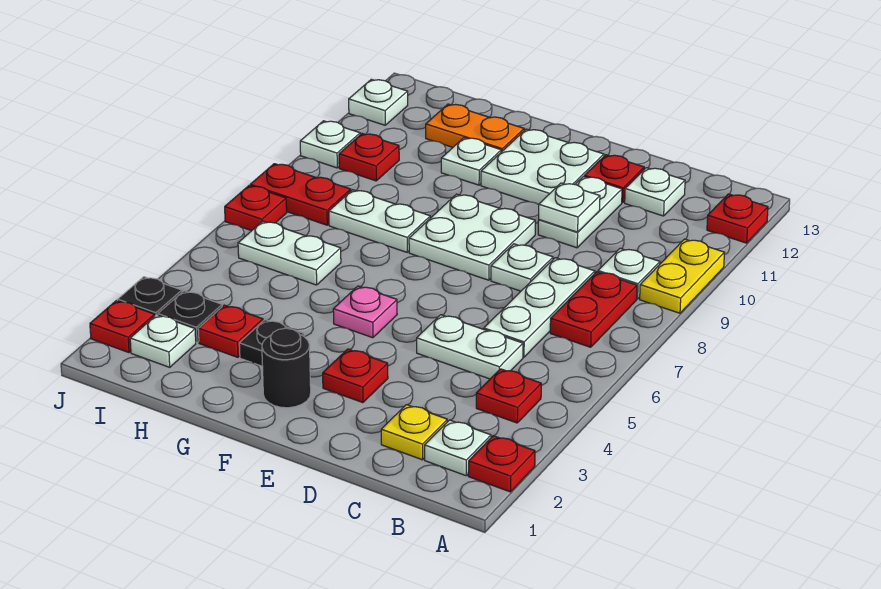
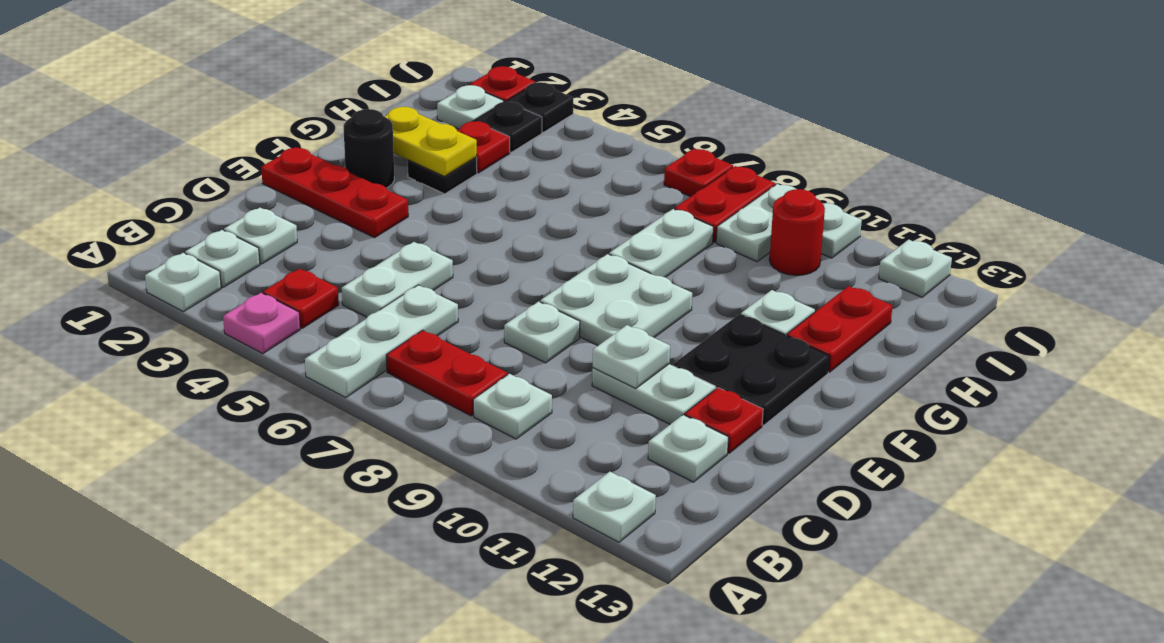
red 1x1 plate [468,436,535,492] -> white 1x1 plate [145,253,221,312]
yellow 1x2 plate [640,239,725,313] -> yellow 1x2 plate moved to [385,107,477,176]
red 1x1 plate [707,194,768,243] -> white 1x1 plate [573,472,656,542]
yellow 1x1 plate [381,405,447,460] -> white 1x1 plate [224,208,297,264]
white 1x3 plate [484,258,595,357] -> white 1x3 plate turned to [305,285,458,397]
red 1x1 plate [323,349,388,403] -> red 1x3 plate [261,147,408,238]
white 2x2 plate [481,129,604,205] -> black 2x2 plate [673,314,830,425]
pink 1x1 plate [333,286,397,338] -> pink 1x1 plate moved to [223,293,300,354]
orange 1x2 plate [426,104,524,152] -> red 1x2 plate [787,286,892,372]
white 1x2 plate [238,221,341,285] -> white 1x2 plate moved to [716,184,796,262]
red 1x1 plate [339,134,399,181] -> red 1x1 round brick [769,189,825,275]

